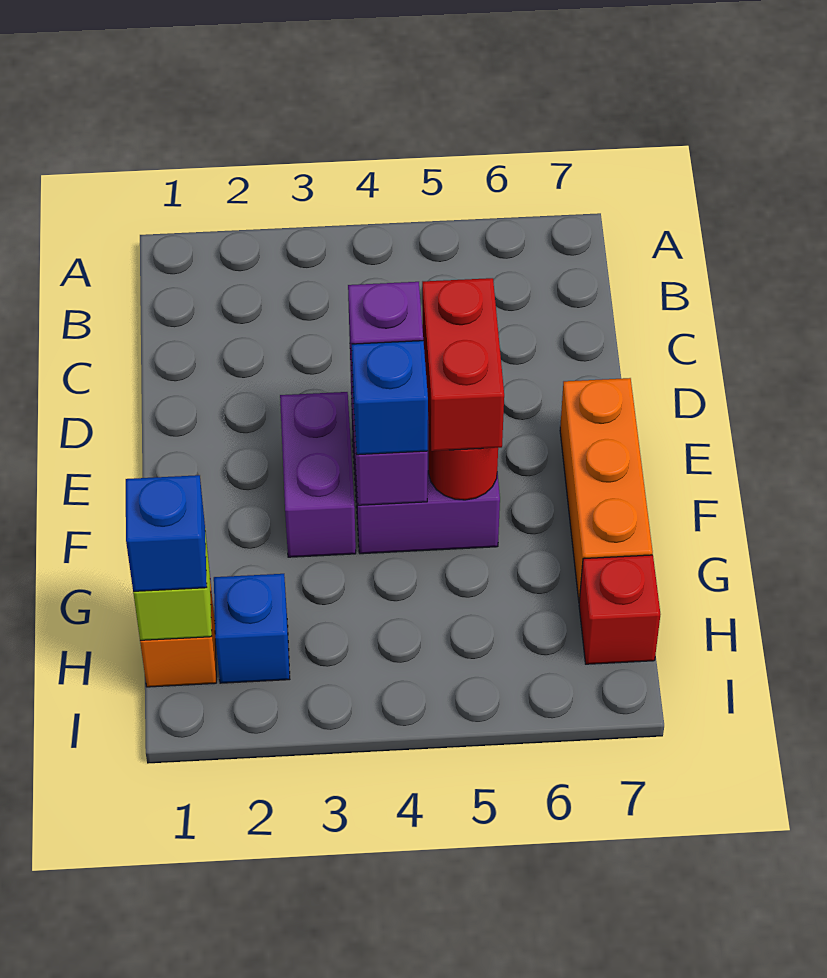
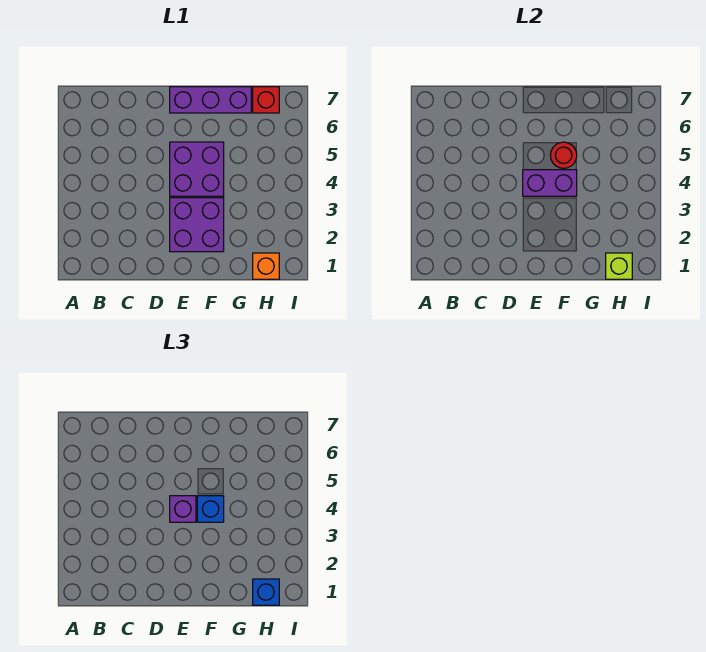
purple 1x2 brick [280,392,356,557] -> purple 2x2 brick [170,198,224,252]
red 1x2 brick [422,278,504,451] -> none
orange 1x3 brick [560,378,653,601] -> purple 1x3 brick [170,87,251,113]
blue 1x1 brick [214,574,290,683] -> none

